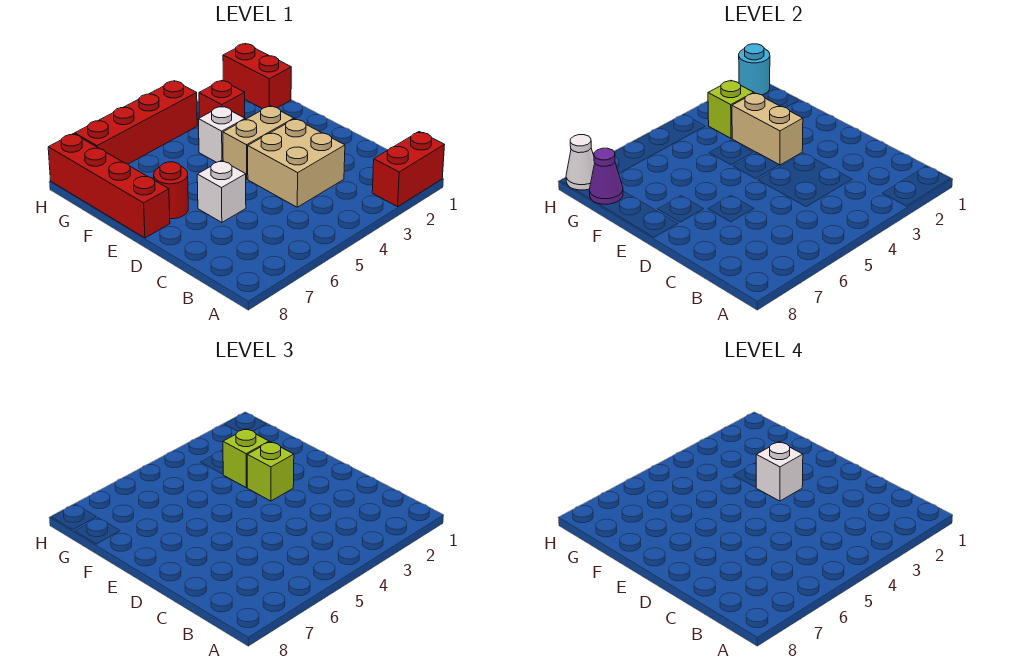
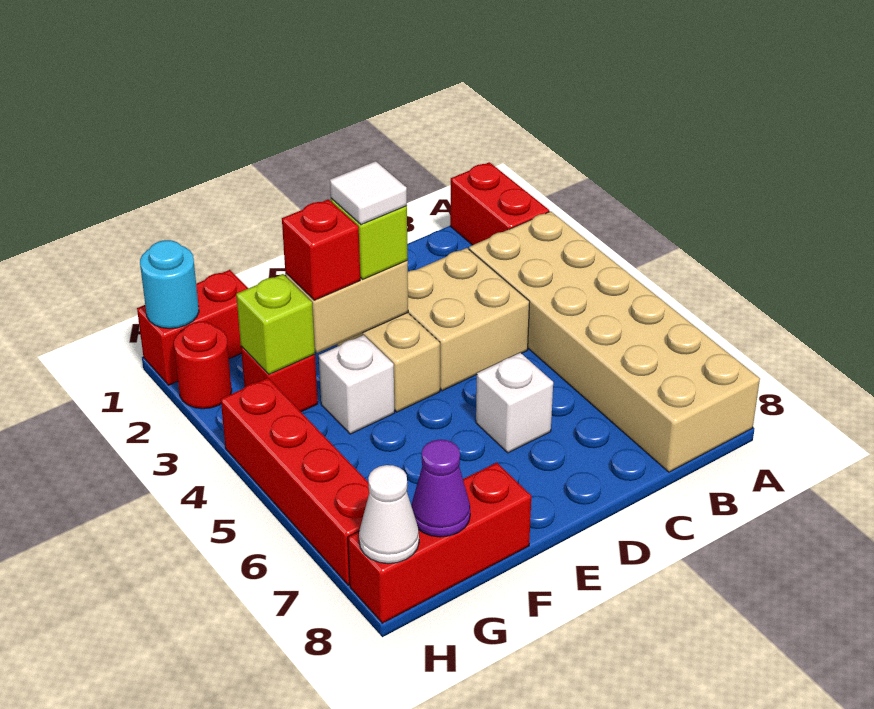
none -> tan 2x6 brick [469,211,760,472]
white 1x1 brick [756,442,803,501] -> white 1x1 tile [330,161,407,225]
red 1x1 round brick [154,162,188,219] -> red 1x1 round brick moved to [174,322,232,409]
red 1x4 brick [48,134,170,238] -> red 1x3 brick [348,463,531,623]
lime 1x1 brick [223,429,269,488] -> red 1x1 brick [282,199,360,300]

